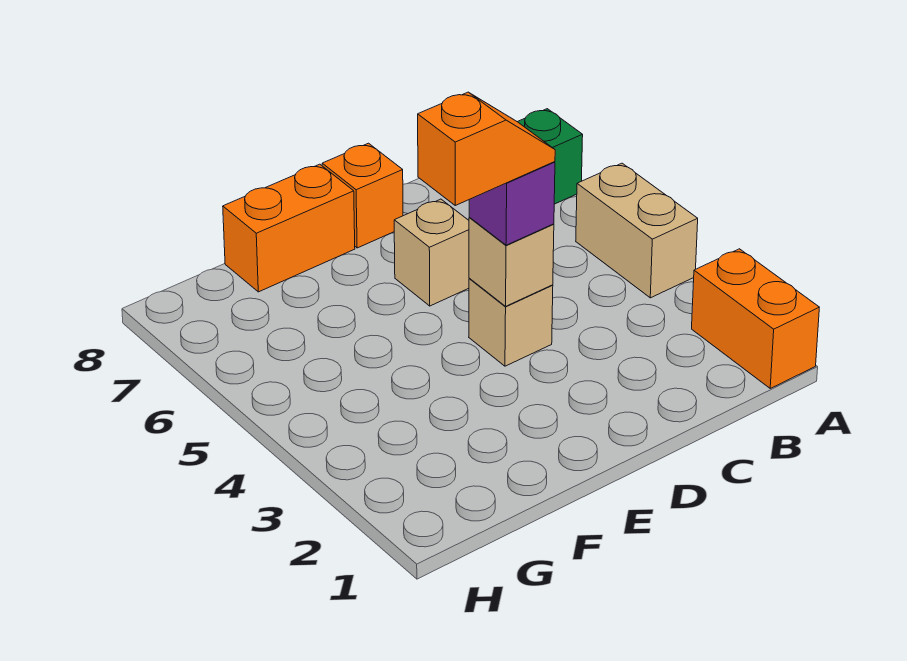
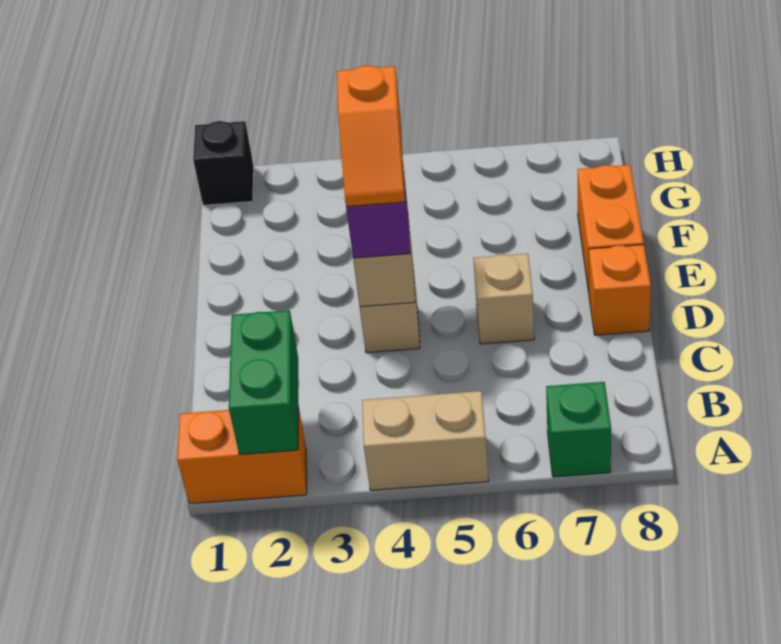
none -> green 1x2 brick [229,310,298,455]
none -> black 1x1 brick [193,121,254,205]

